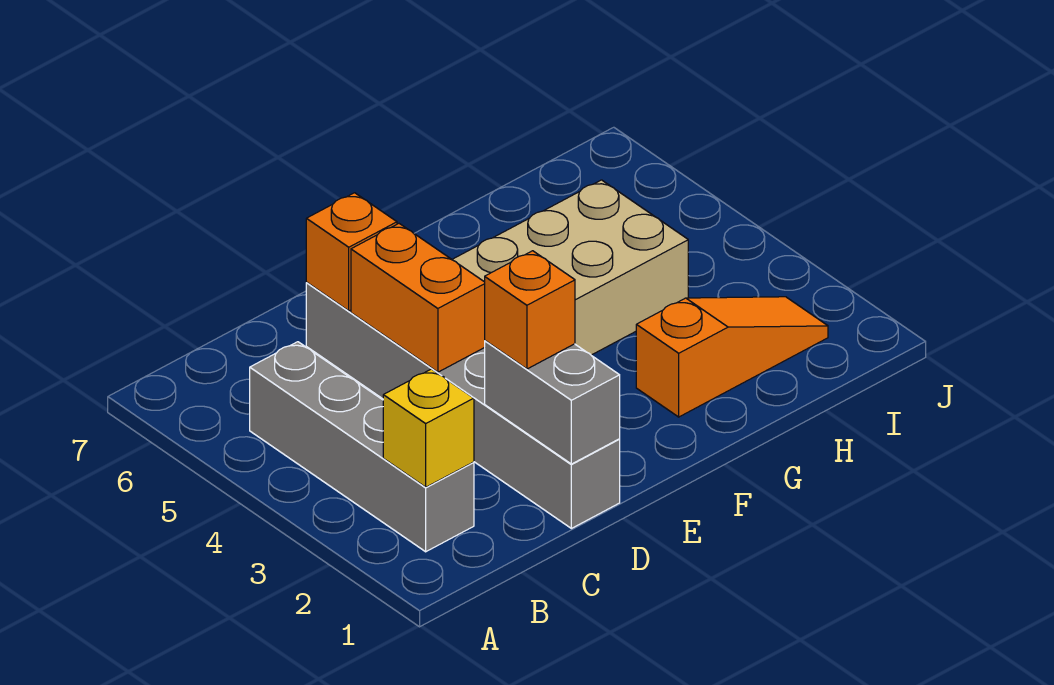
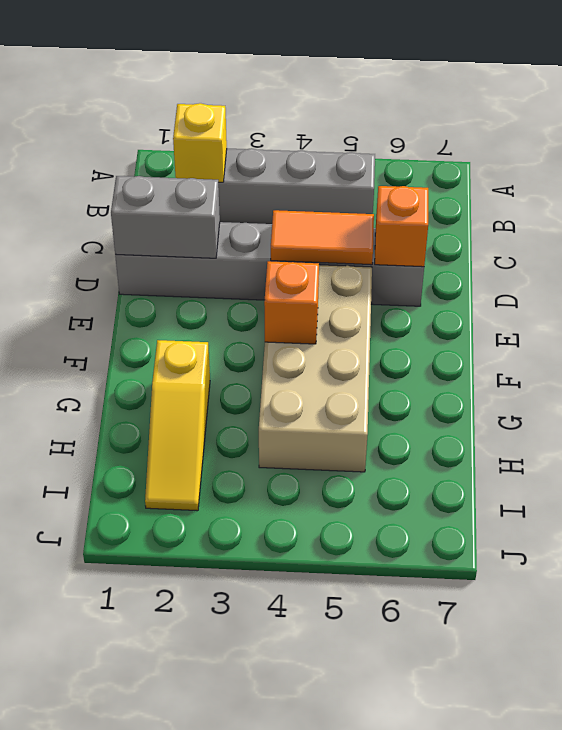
orange 1x1 brick [485,251,575,369] -> orange 1x1 brick moved to [264,261,319,344]
orange 1x2 brick [351,224,485,372] -> orange 1x2 tile [271,210,374,265]
orange 1x3 slope [636,297,828,417] -> yellow 1x3 slope [145,340,210,511]

